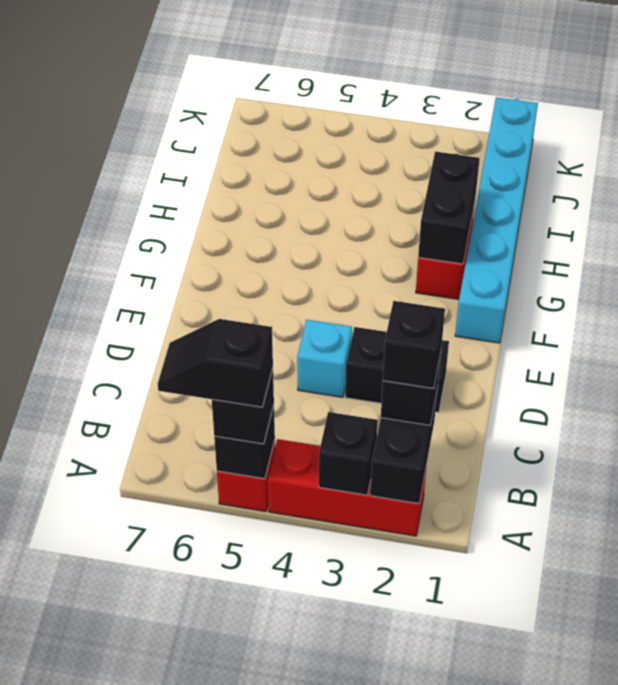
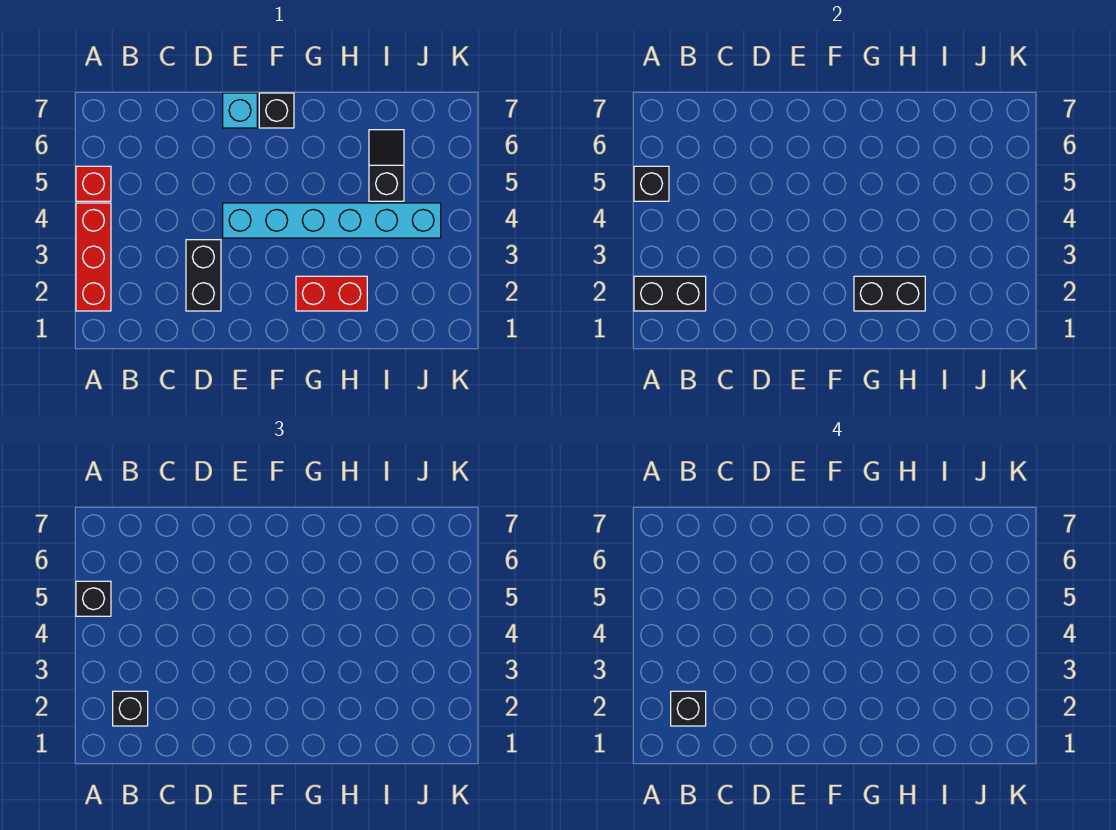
black 1x1 brick [319,412,378,495] -> black 1x1 brick moved to [259,93,294,128]
black 1x2 slope [158,319,273,407] -> black 1x2 slope moved to [369,130,404,201]
cyan 1x1 brick [297,320,352,397] -> cyan 1x1 brick moved to [223,93,257,128]
cyan 1x6 brick [455,97,538,343] -> cyan 1x6 brick moved to [223,203,441,238]

